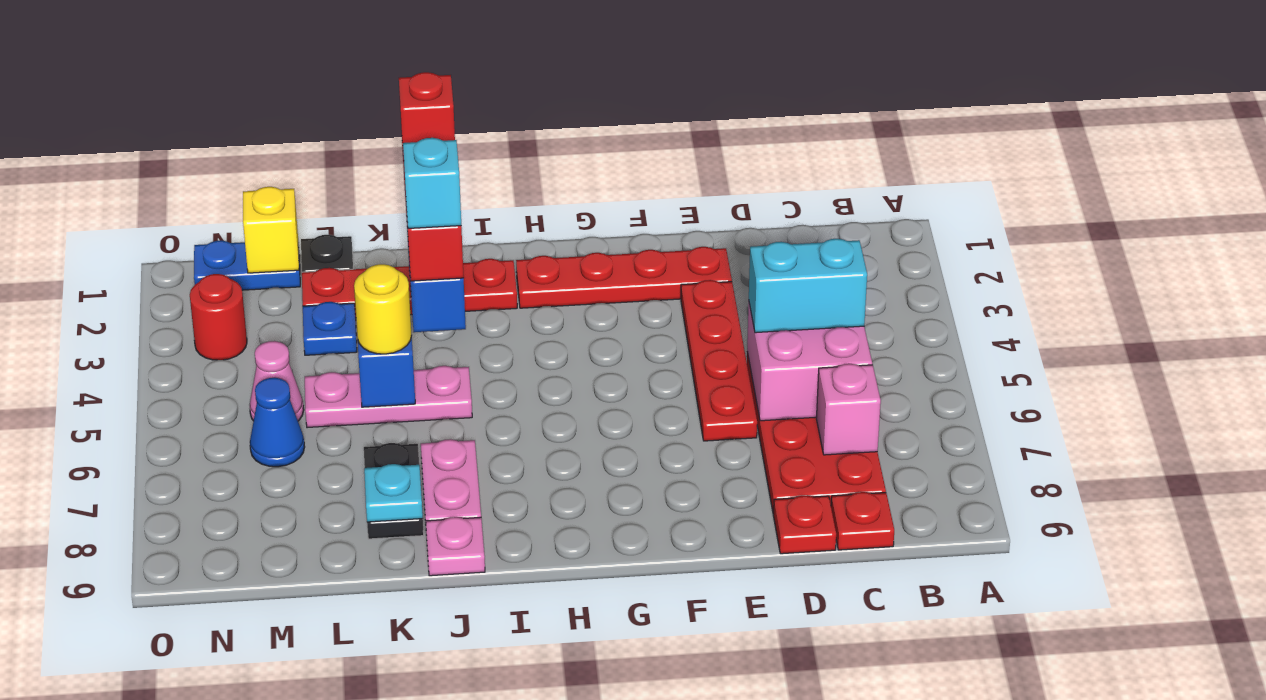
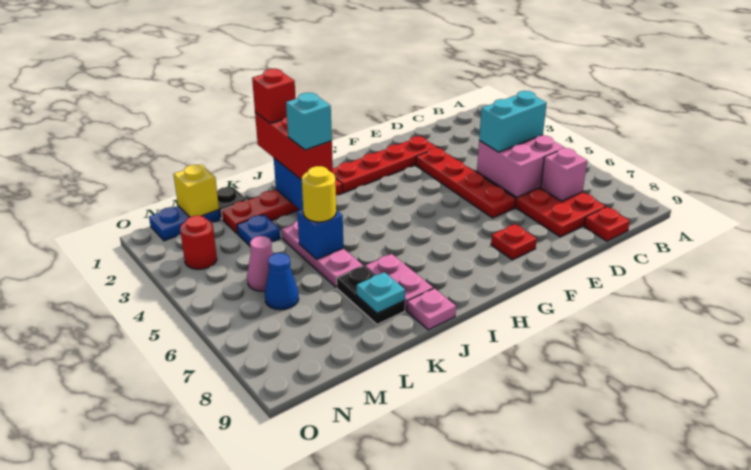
red 1x1 plate [773,496,836,554] -> red 1x1 plate moved to [491,224,537,260]
pink 1x3 plate [305,366,472,428] -> pink 1x3 plate turned to [282,221,363,287]

